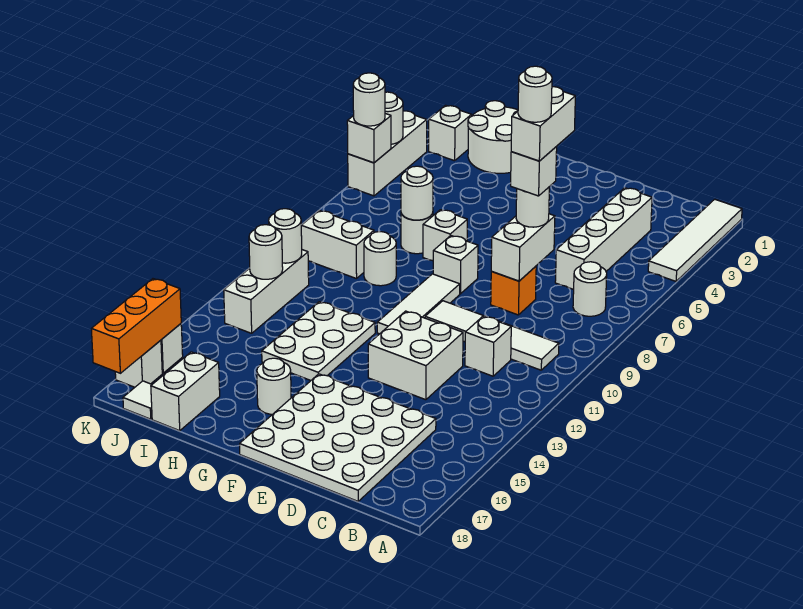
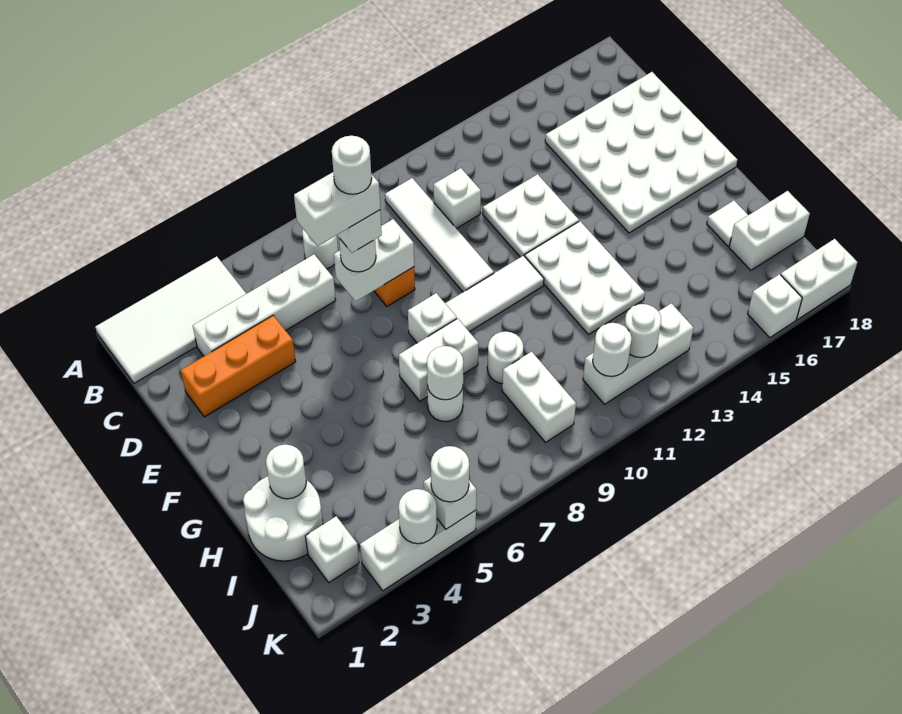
white 1x4 tile [648,199,742,281] -> white 2x4 tile [95,256,246,383]
white 2x2 brick [368,311,463,400] -> white 2x2 plate [483,174,579,257]
white 1x1 brick [423,210,467,261] -> white 1x2 brick [399,319,479,401]
white 2x3 plate [262,302,375,380] -> white 2x3 plate turned to [525,221,645,334]
white 1x1 round brick [257,358,291,414] -> white 1x1 round brick moved to [266,444,306,499]
white 1x1 tile [123,381,152,419] -> white 1x1 tile moved to [707,201,748,246]
orange 1x3 brick [91,279,181,373] -> orange 1x3 brick moved to [181,315,296,417]
white 1x1 brick [115,340,162,387] -> white 1x2 brick [781,239,857,320]

